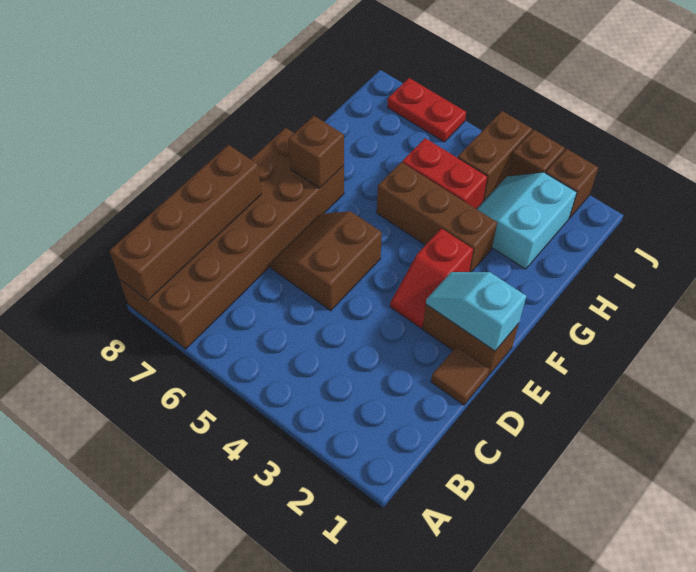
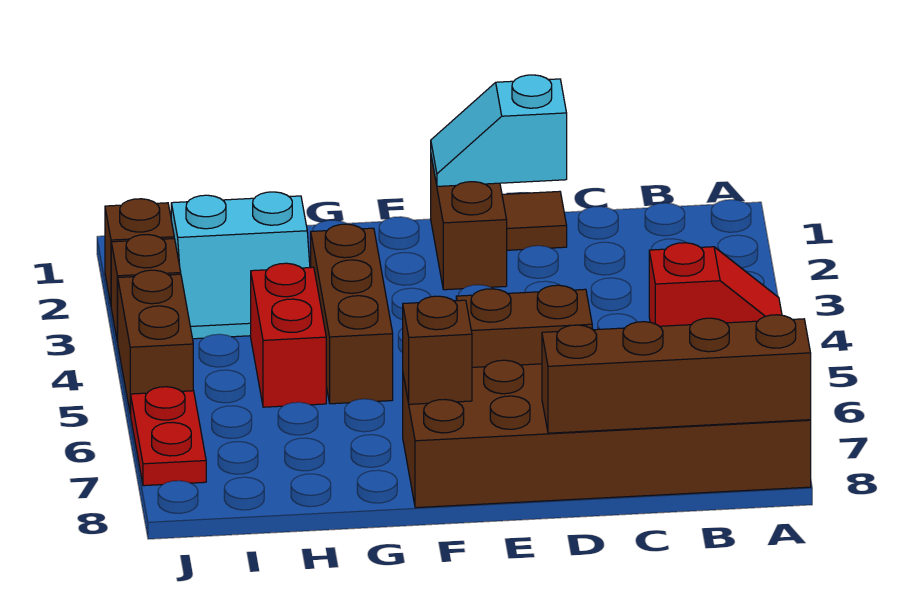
cyan 1x2 slope [426,272,526,351] -> cyan 1x2 slope turned to [431,75,567,186]
red 1x2 slope [390,228,473,328] -> red 1x2 slope moved to [649,243,782,326]
brown 1x2 brick [458,111,532,202] -> brown 1x2 brick turned to [118,270,193,414]

